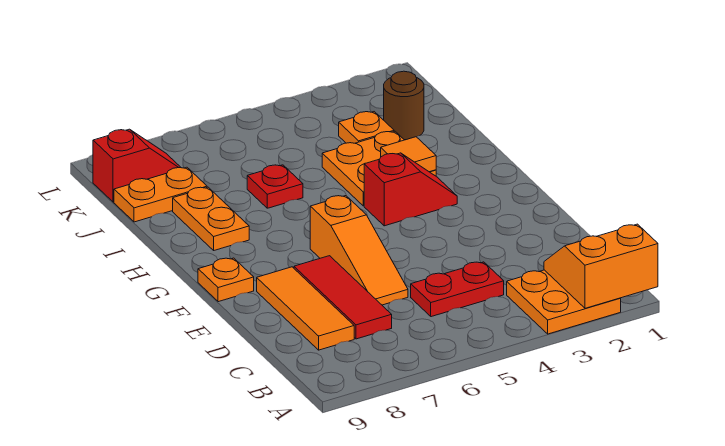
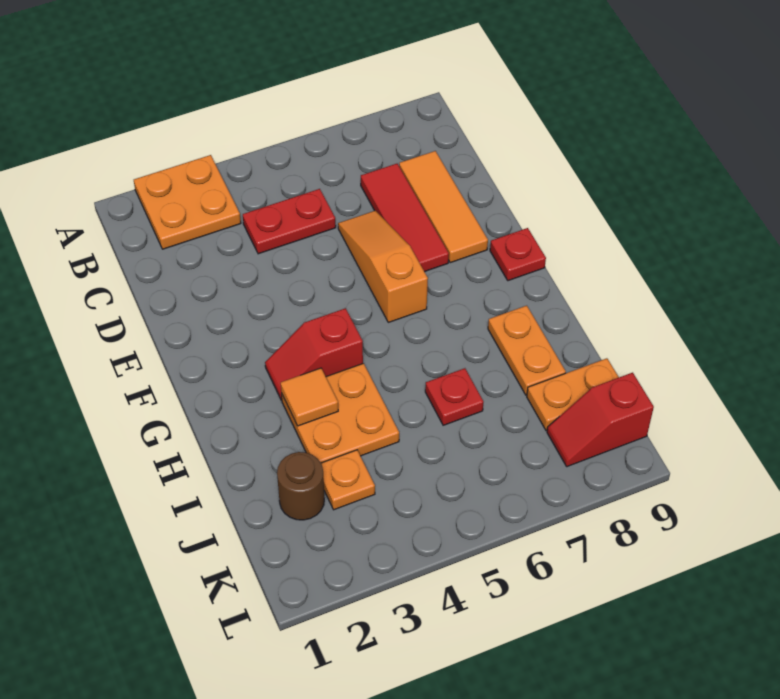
orange 2x2 slope [544,224,658,308] -> none
orange 1x1 plate [198,258,254,302] -> red 1x1 plate [490,228,546,281]

